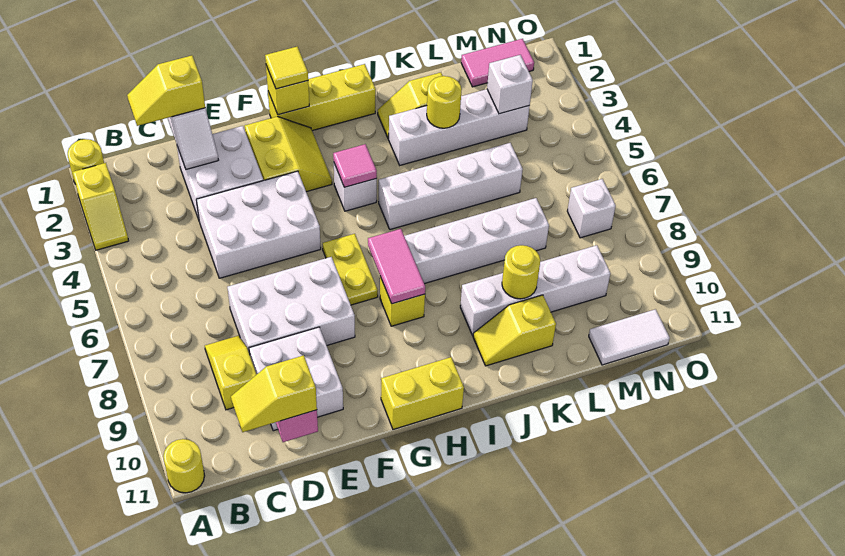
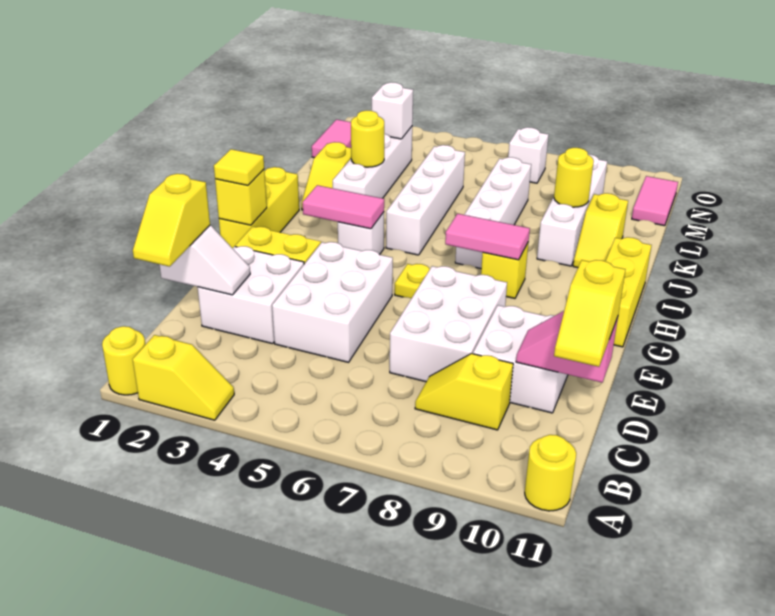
yellow 1x2 brick [381,357,464,430] -> yellow 1x3 brick [606,237,652,347]
pink 1x1 tile [333,144,377,187] -> pink 1x2 tile [303,185,384,229]
white 1x2 tile [589,309,670,365] -> pink 1x2 tile [632,176,678,226]

